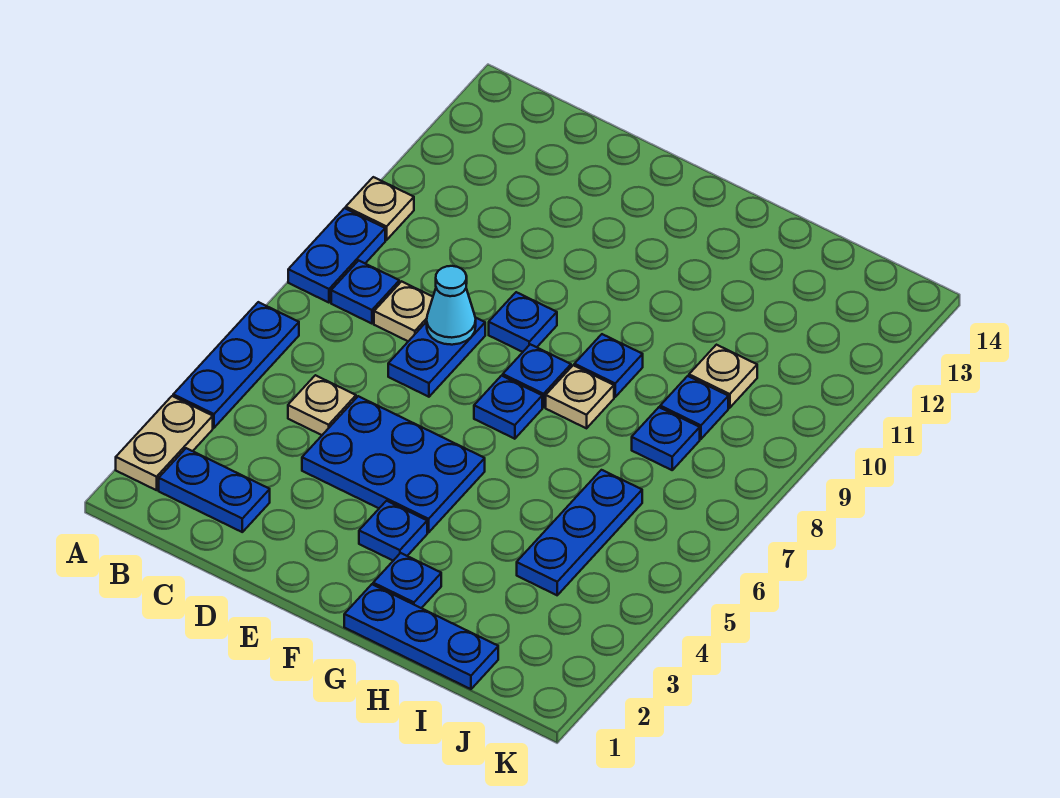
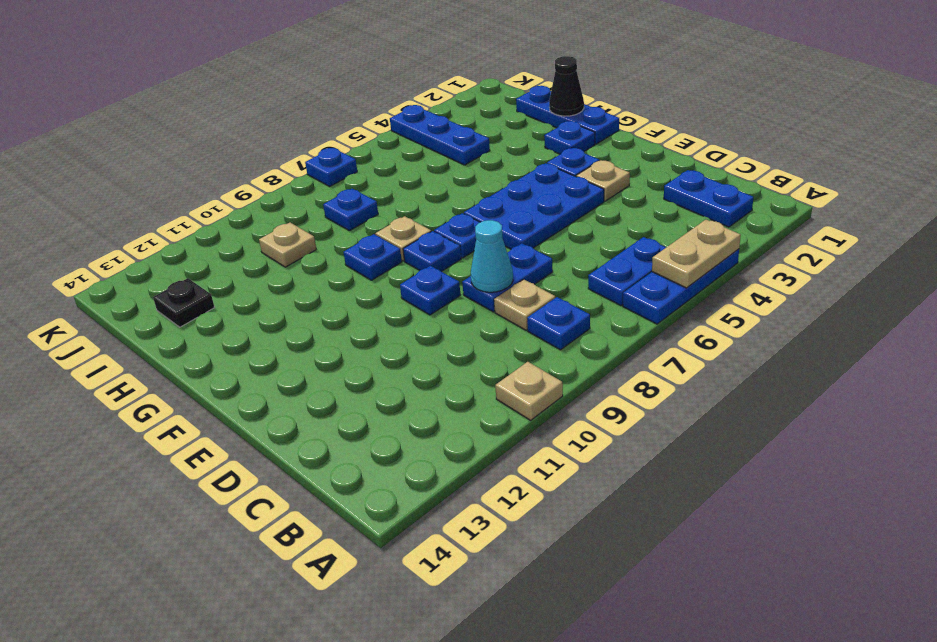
tan 1x2 plate [116,396,213,490] -> tan 1x2 plate moved to [652,220,741,288]
blue 1x2 plate [288,208,385,303] -> blue 1x2 plate moved to [588,237,666,305]
tan 1x1 plate [288,375,356,435] -> tan 1x1 plate moved to [576,161,630,201]
blue 2x3 plate [302,396,485,533] -> blue 2x3 plate turned to [464,163,604,249]
none -> black 1x1 cone [549,56,584,116]
blue 1x3 plate [517,470,642,595] -> blue 1x3 plate turned to [390,105,490,165]
blue 1x1 plate [660,376,728,439] -> blue 1x1 plate moved to [305,148,357,186]
none -> black 1x1 plate [153,278,215,327]

